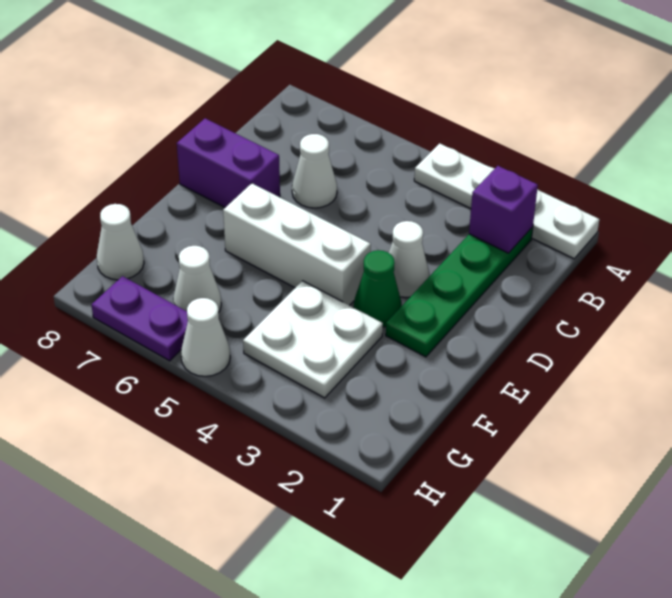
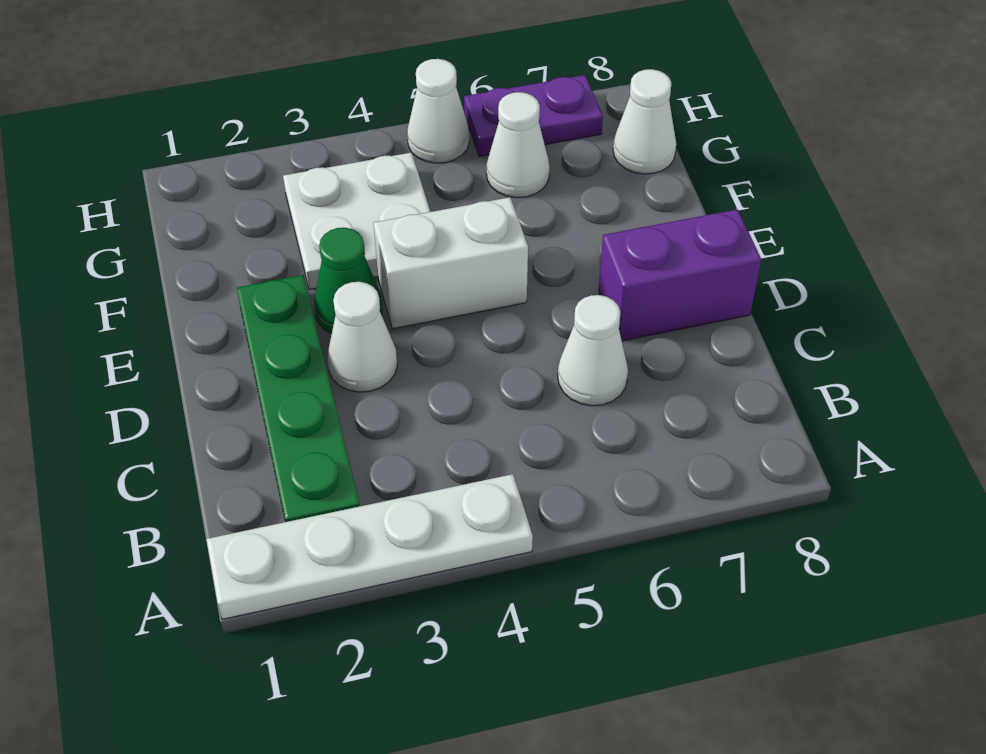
purple 1x1 brick [469,166,538,253] -> none
white 1x3 brick [223,183,371,305] -> white 1x2 brick [374,197,528,329]

